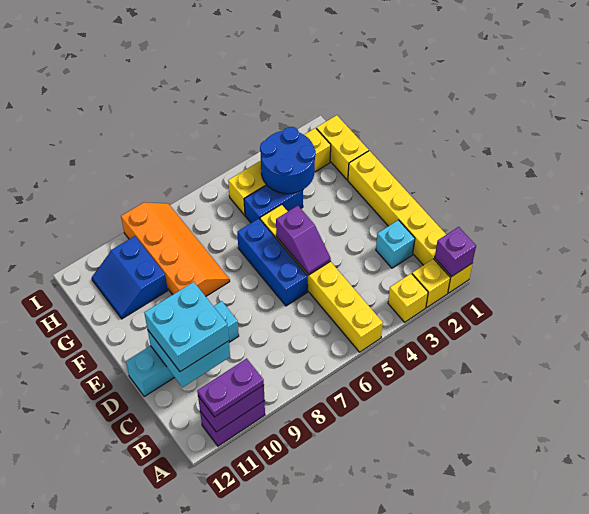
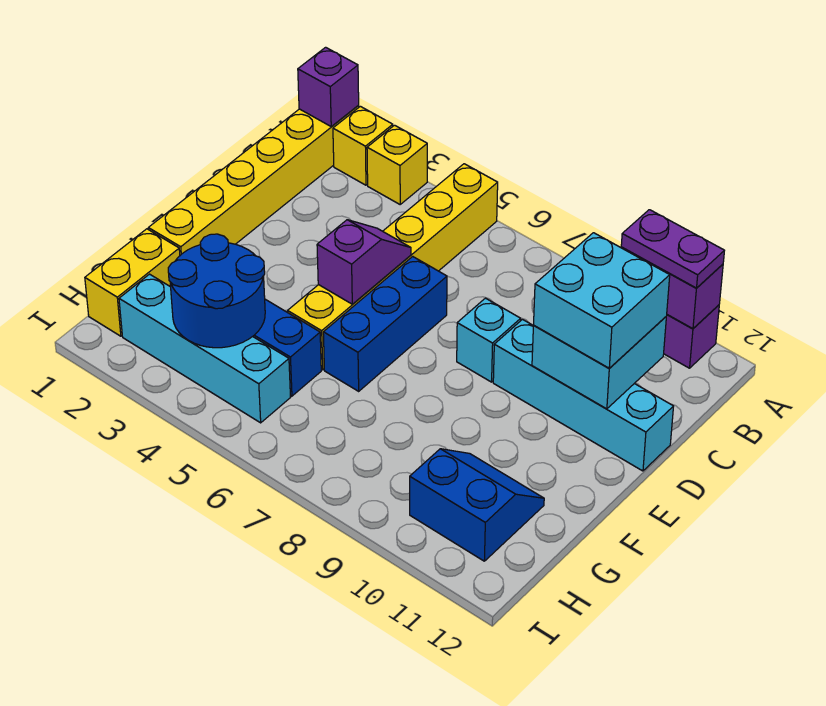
cyan 1x1 brick [376,220,415,268] -> cyan 1x1 brick moved to [457,298,521,382]
orange 2x4 slope [121,202,230,296] -> none
blue 2x2 slope [92,236,168,319] -> blue 2x2 slope turned to [410,449,544,561]
yellow 1x4 brick [228,128,331,215] -> cyan 1x4 brick [119,274,290,423]

